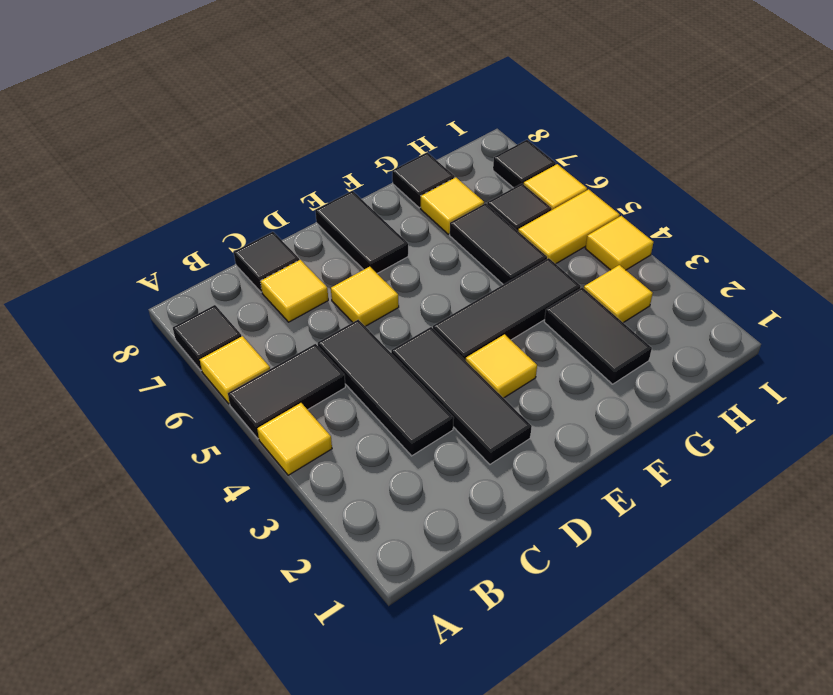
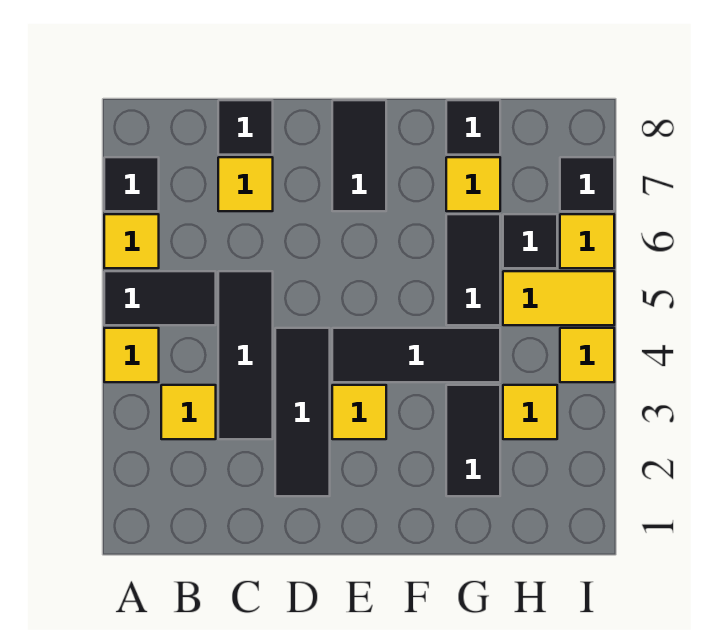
yellow 1x1 tile [331,267,399,326] -> yellow 1x1 tile moved to [161,385,216,439]

